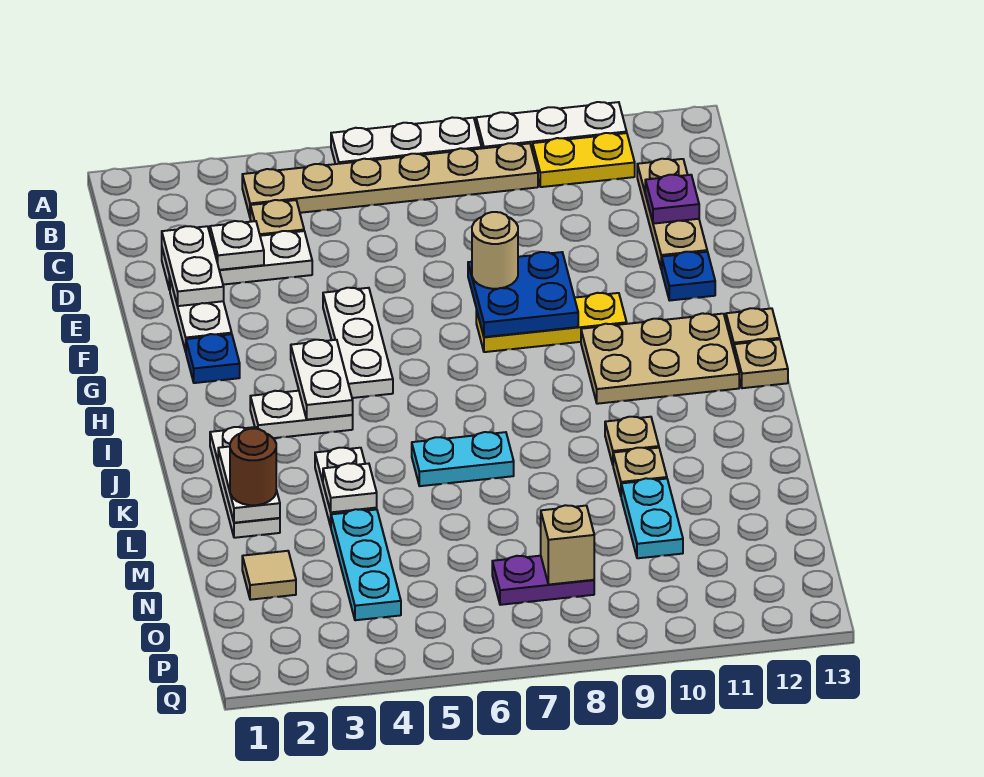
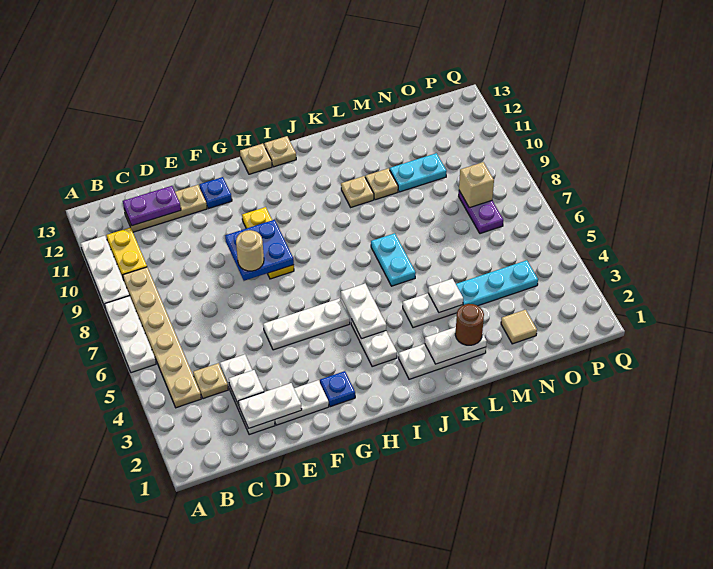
purple 1x1 plate [645,175,699,224] -> purple 1x2 plate [123,186,181,226]
white 1x2 plate [291,340,353,420] -> white 1x2 plate turned to [341,283,386,339]
tan 2x3 plate [581,313,739,404] -> none

